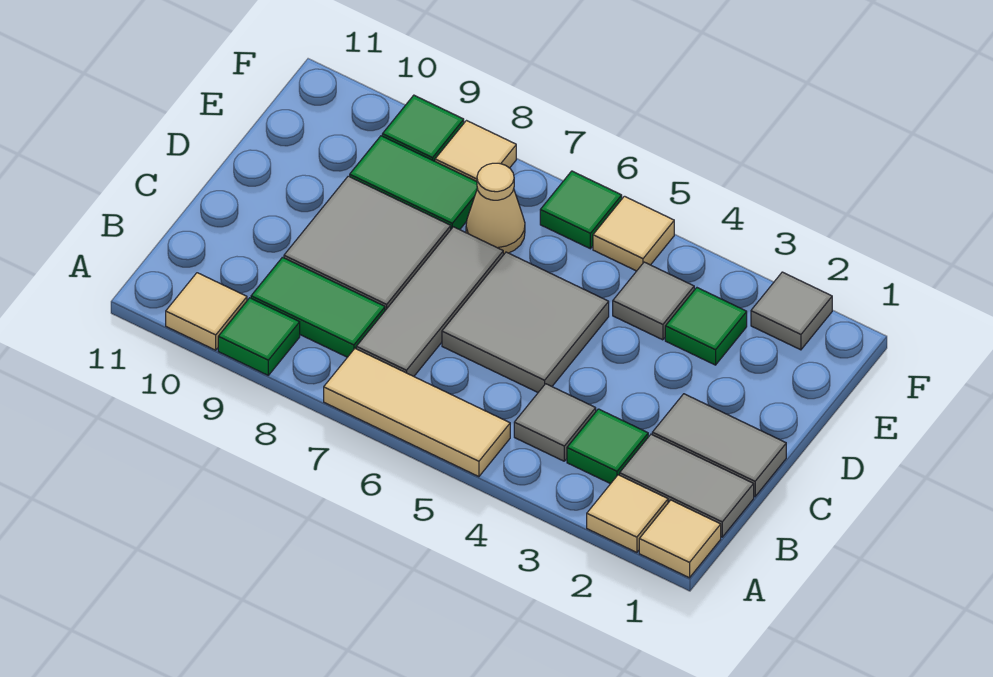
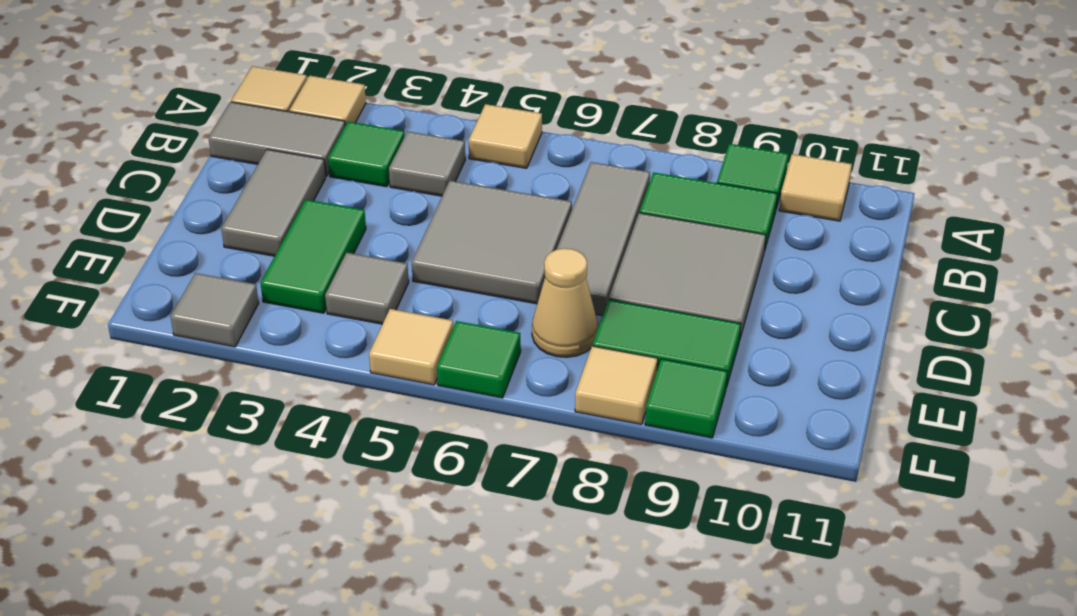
tan 1x3 tile [324,349,510,477] -> tan 1x1 tile [469,104,542,168]
grey 1x2 tile [652,394,786,497] -> grey 1x2 tile turned to [221,149,326,256]
green 1x1 tile [665,288,747,365] -> green 1x2 tile [261,200,366,313]

